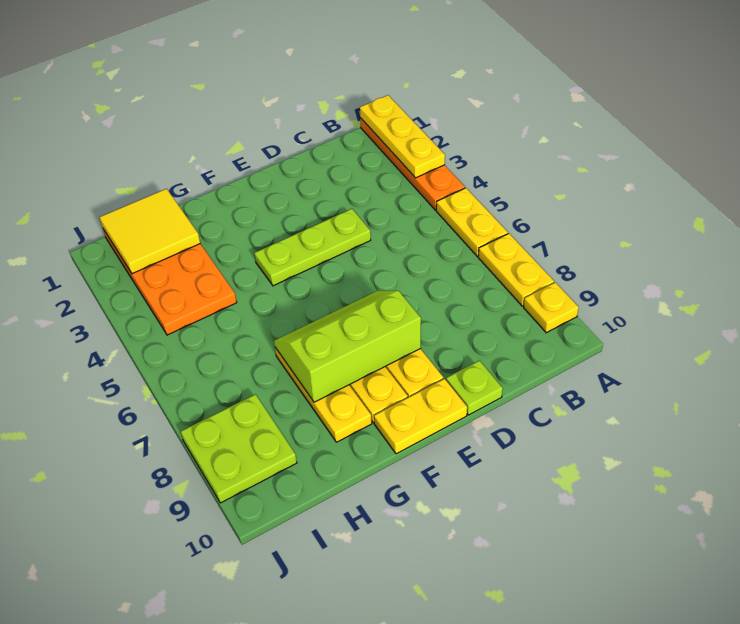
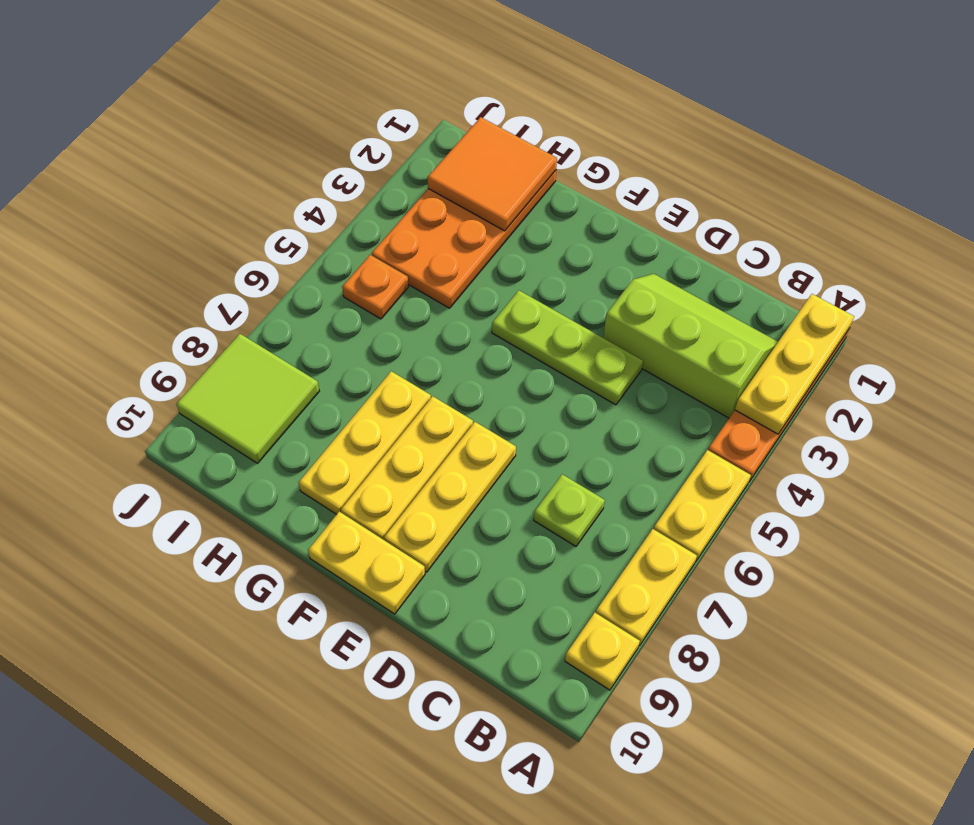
lime 1x1 plate [446,361,503,415] -> lime 1x1 plate moved to [534,474,605,546]
lime 2x3 slope [274,291,421,402] -> lime 2x3 slope moved to [603,274,778,418]
yellow 2x2 tile [99,189,200,274] -> orange 2x2 tile [428,117,557,231]
none -> orange 1x1 plate [342,255,409,319]
lime 2x2 plate [181,394,297,503] -> lime 2x2 tile [176,334,319,463]

